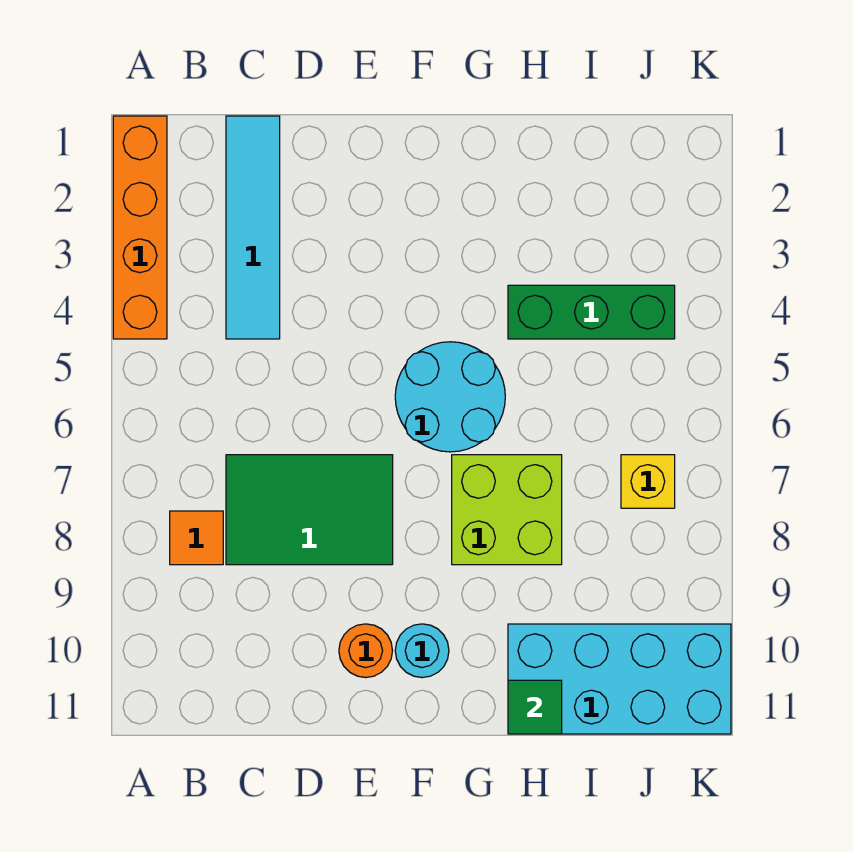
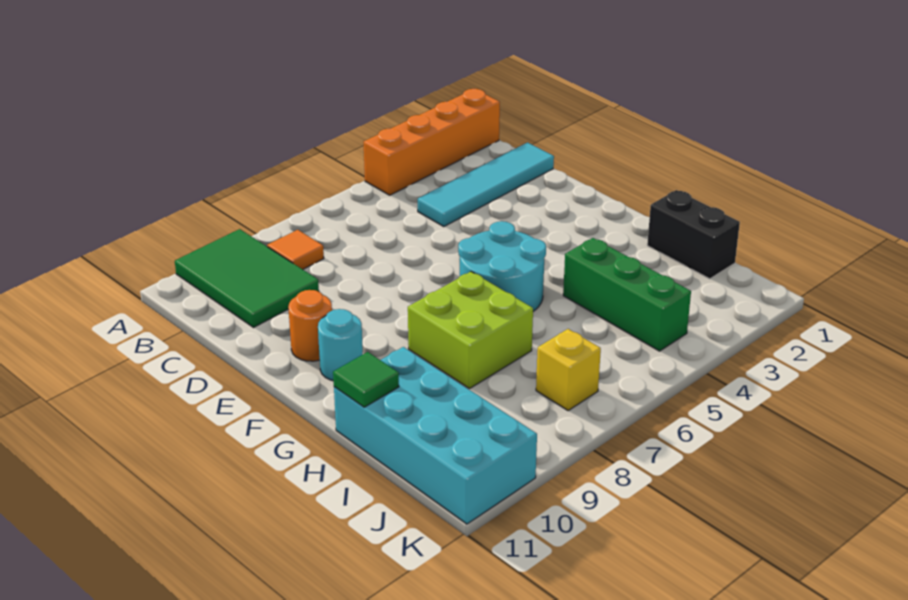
green 2x3 tile [226,455,393,565] -> green 2x3 tile moved to [175,229,319,327]
none -> black 1x2 brick [647,190,740,279]

